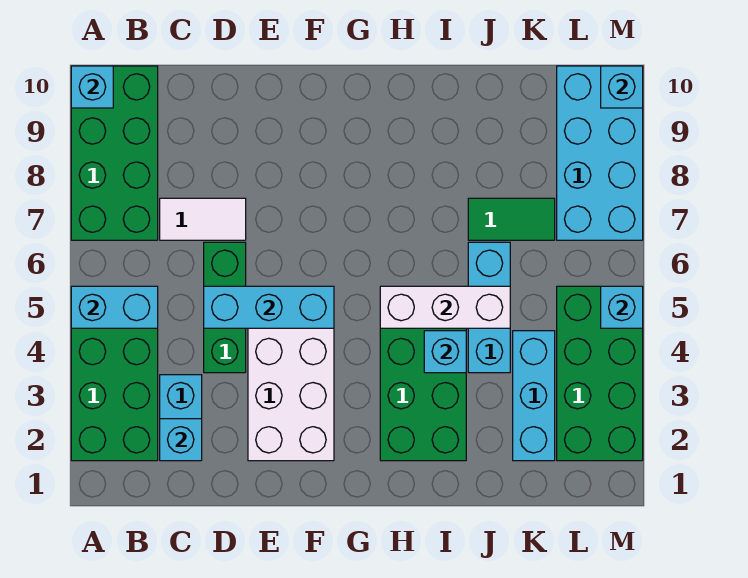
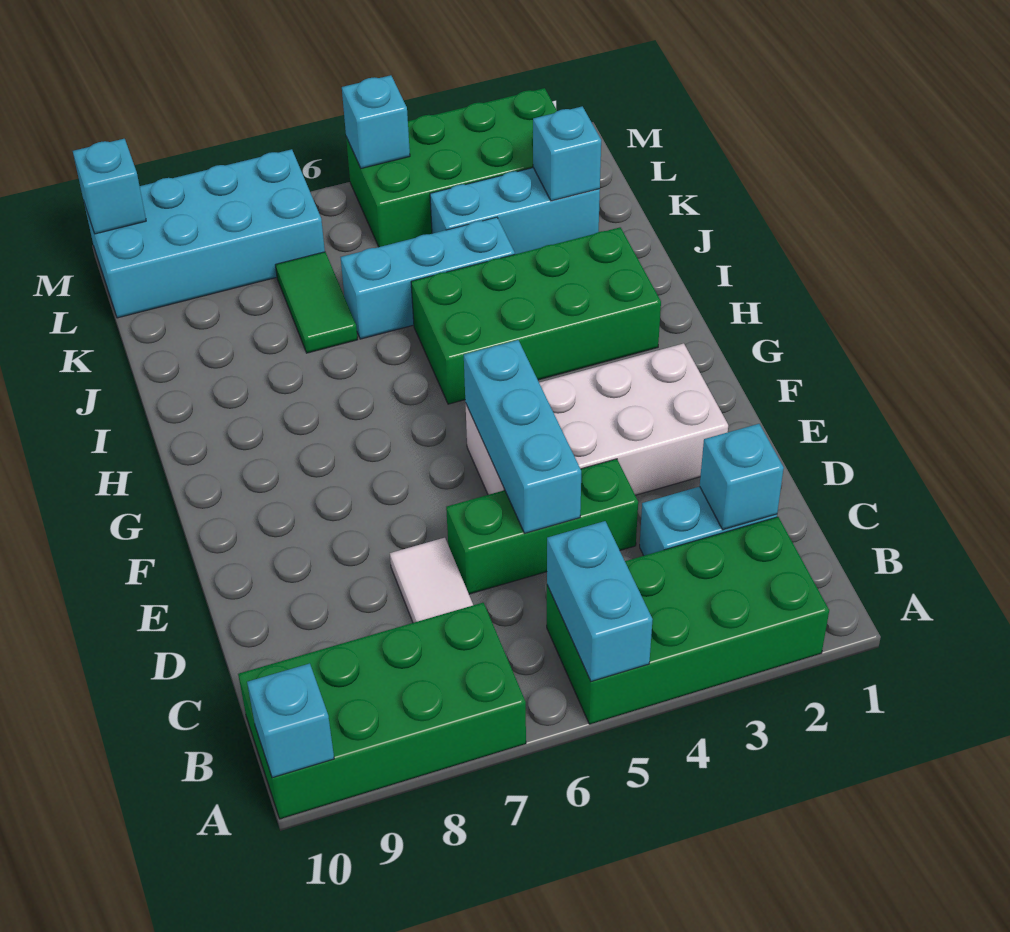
white 1x3 brick [380,286,510,328] -> none
cyan 1x1 brick [424,331,466,373] -> cyan 1x1 brick moved to [533,106,601,201]

